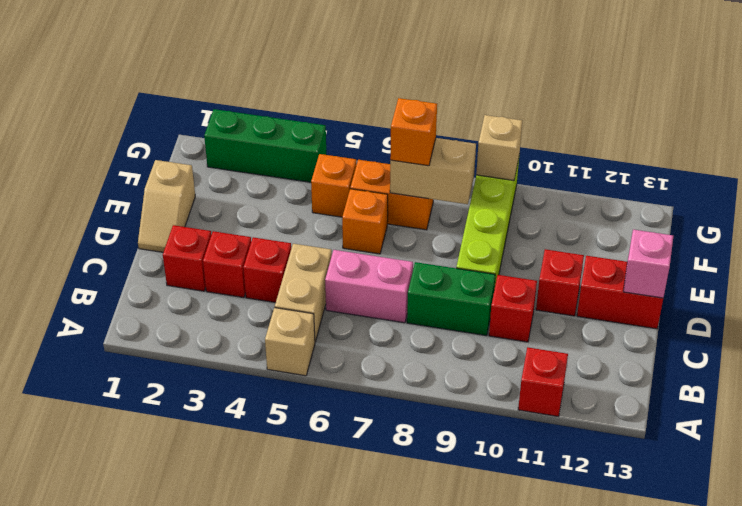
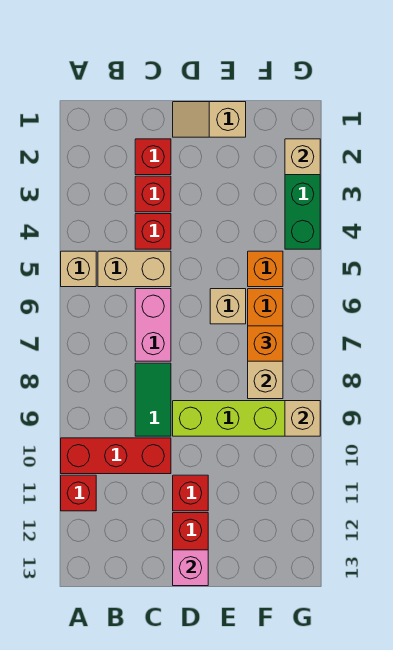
green 1x2 brick [407,262,495,336] -> green 1x2 tile [135,363,171,436]
red 1x1 brick [489,275,537,342] -> red 1x3 brick [61,438,171,474]
orange 1x1 brick [342,189,388,254] -> tan 1x1 brick [210,289,246,324]
none -> tan 1x1 brick [285,139,320,175]

